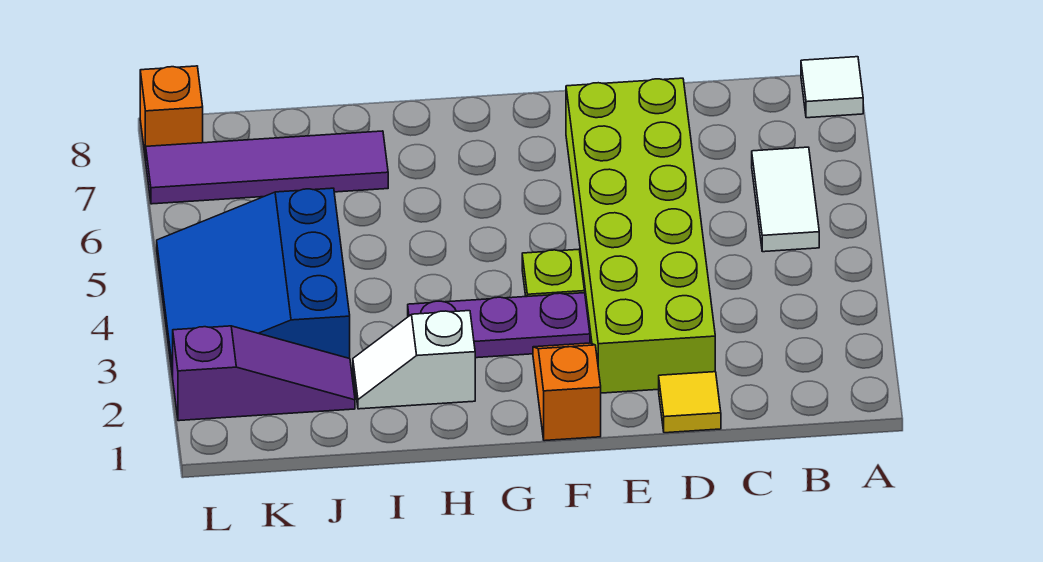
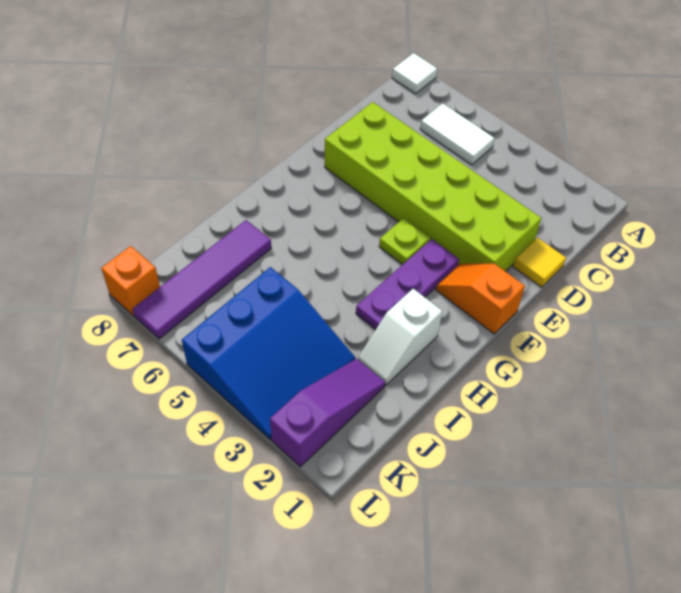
blue 3x3 slope [157,188,350,377] -> blue 3x3 slope turned to [182,267,355,439]

